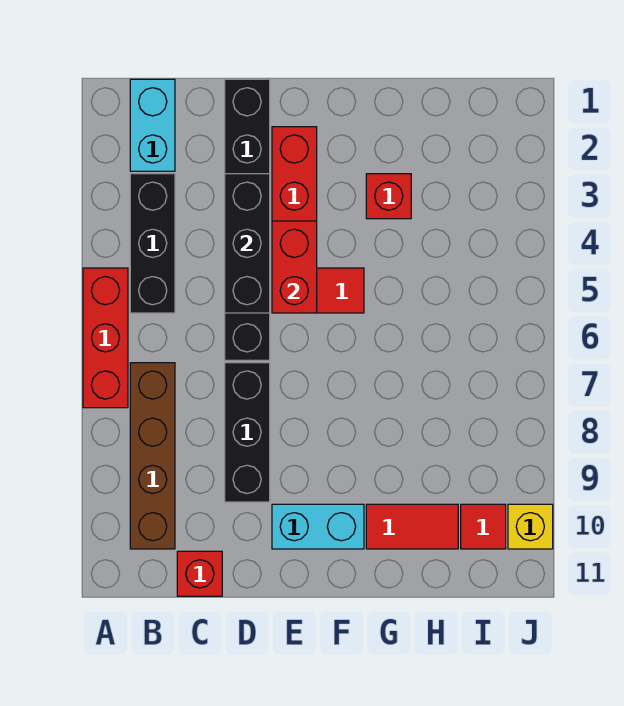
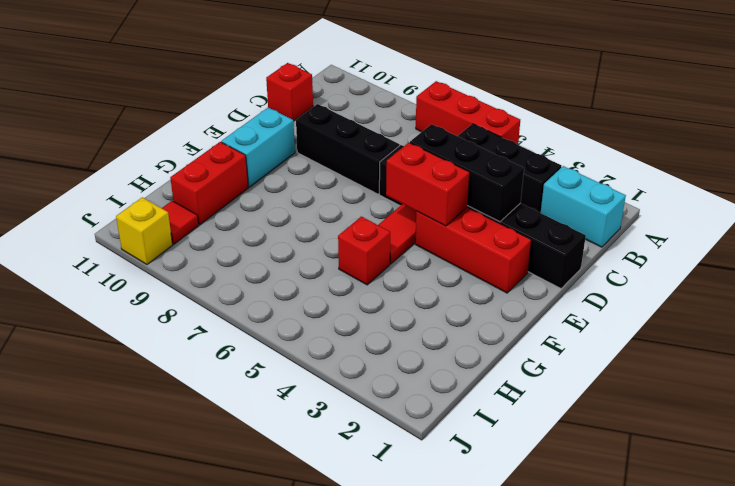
brown 1x4 brick [130,363,175,549] -> none
red 1x1 brick [366,174,411,219] -> red 1x1 brick moved to [338,216,390,285]
red 1x2 tile [366,504,458,549] -> red 1x2 brick [170,142,248,225]

